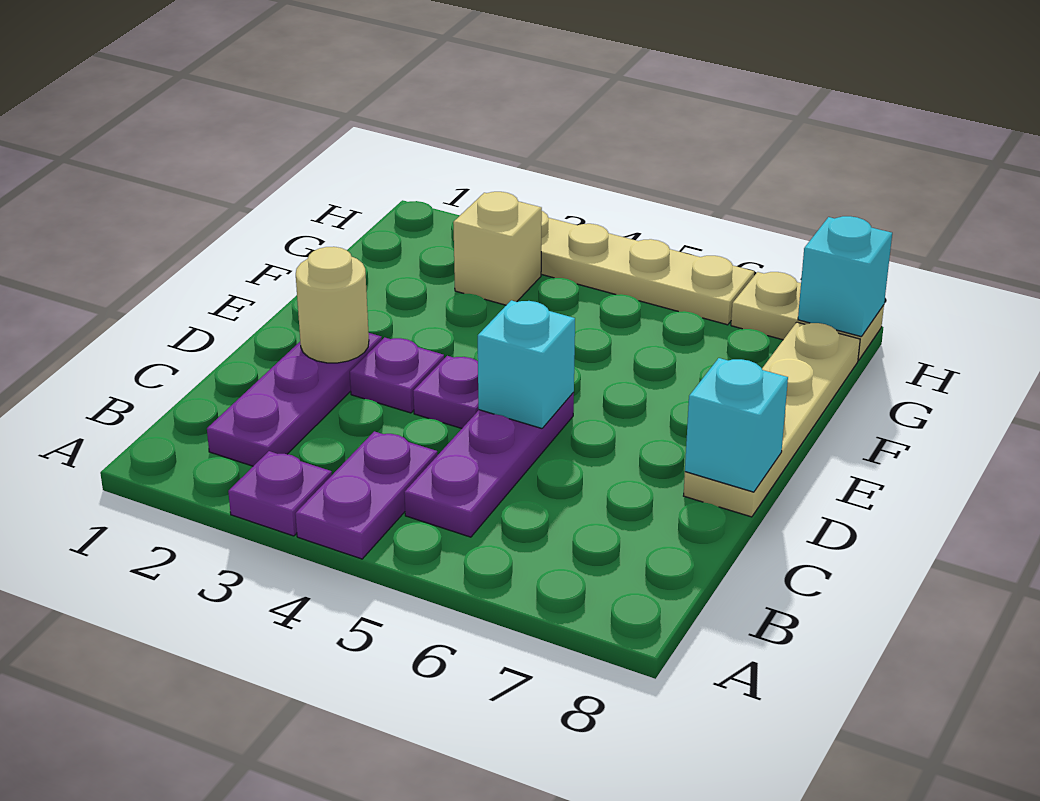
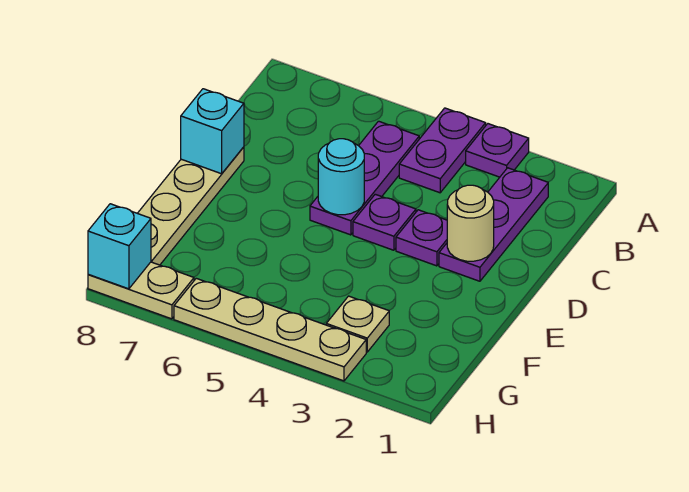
cyan 1x1 brick [478,300,575,428] -> cyan 1x1 round brick [318,139,364,215]
tan 1x1 brick [453,192,542,305] -> tan 1x1 plate [326,296,389,352]

